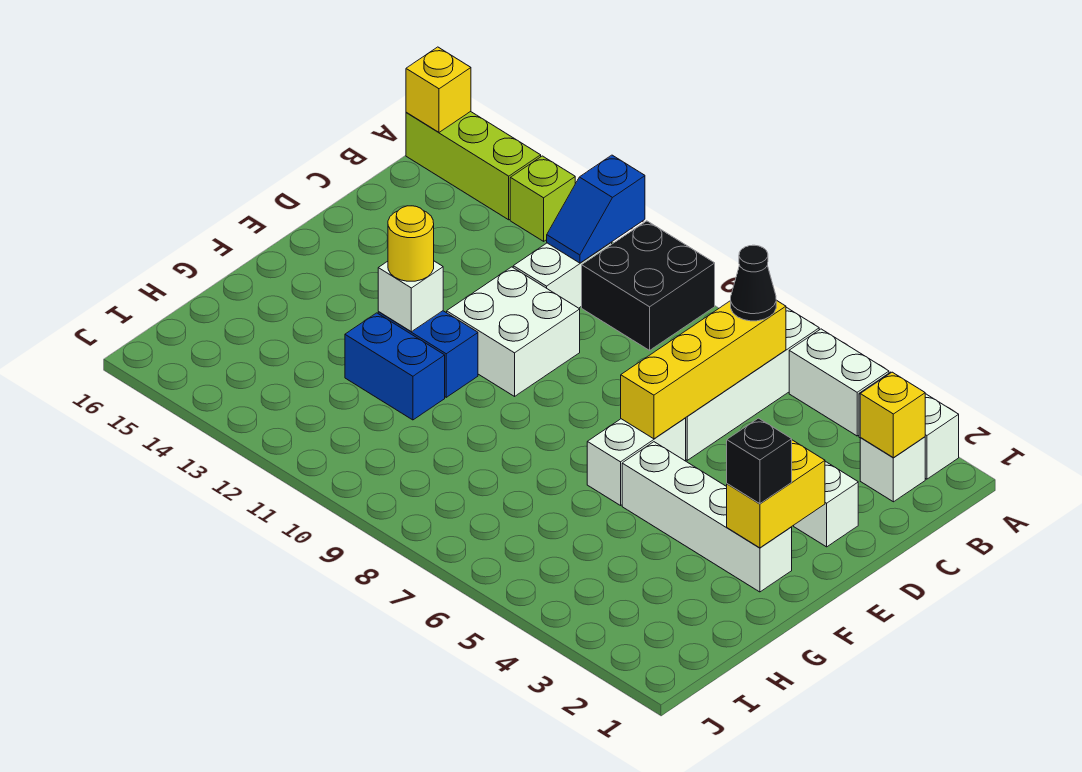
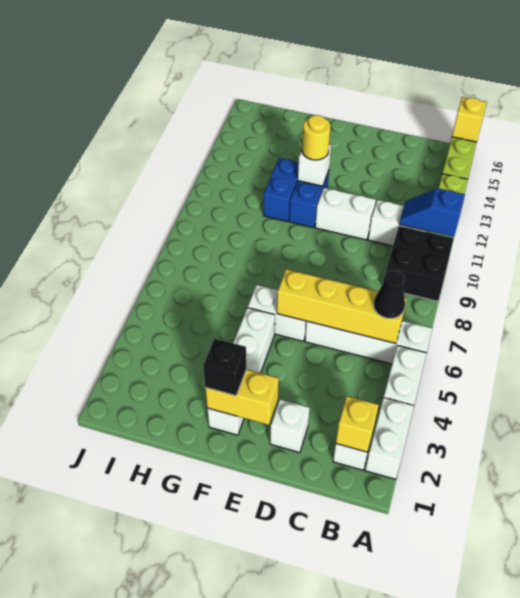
white 2x2 brick [447,267,580,396] -> white 1x2 brick [315,188,376,240]

